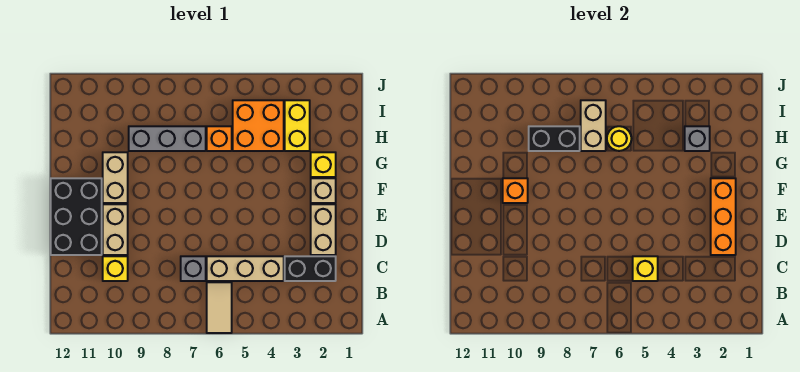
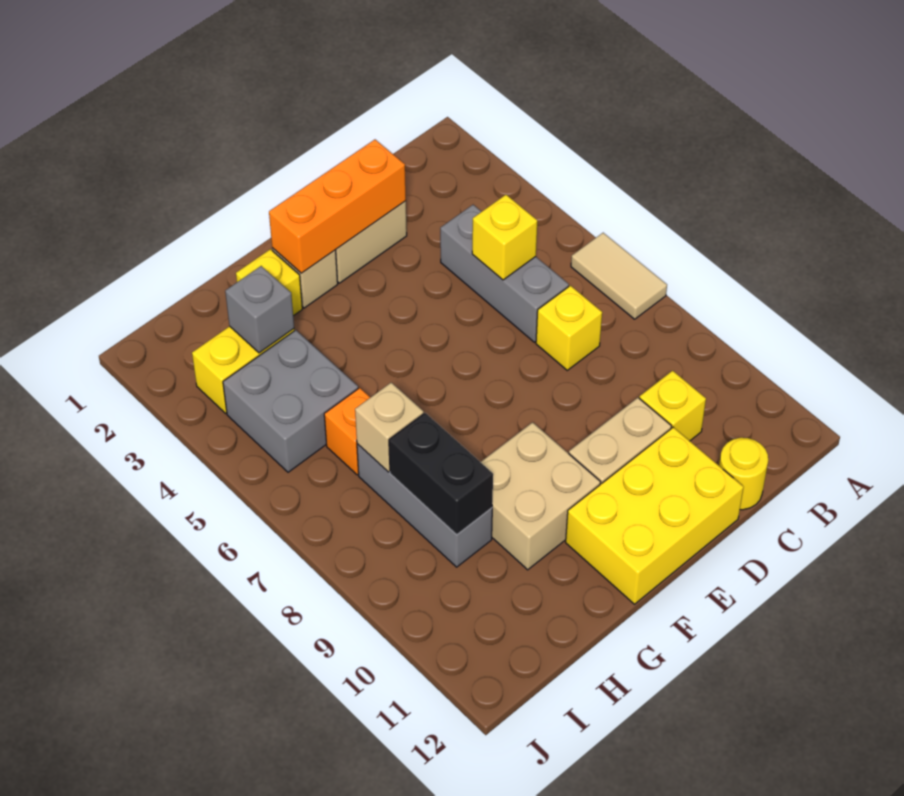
tan 1x2 tile [207,282,232,333] -> tan 1x2 tile turned to [571,233,667,319]
black 1x2 brick [285,256,336,281] -> none
tan 1x3 brick [207,256,284,281] -> grey 1x3 brick [440,205,569,342]
grey 1x1 brick [181,256,206,281] -> yellow 1x1 brick [536,286,602,370]
black 2x3 brick [51,178,102,255] -> yellow 2x3 brick [566,427,744,604]
tan 1x2 brick [103,152,128,203] -> tan 2x2 brick [481,422,601,570]
orange 1x1 brick [503,178,528,203] -> none
orange 2x2 brick [233,100,284,151] -> grey 2x2 brick [223,330,358,472]
yellow 1x1 round brick [607,126,632,151] -> yellow 1x1 round brick moved to [719,438,768,510]
tan 1x2 brick [581,100,606,151] -> tan 1x1 brick [355,383,424,472]

